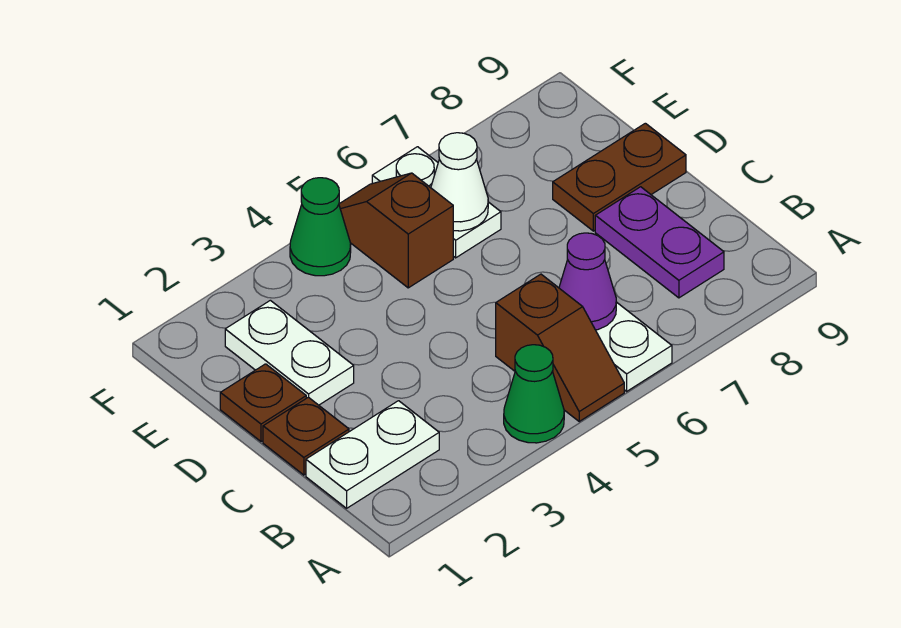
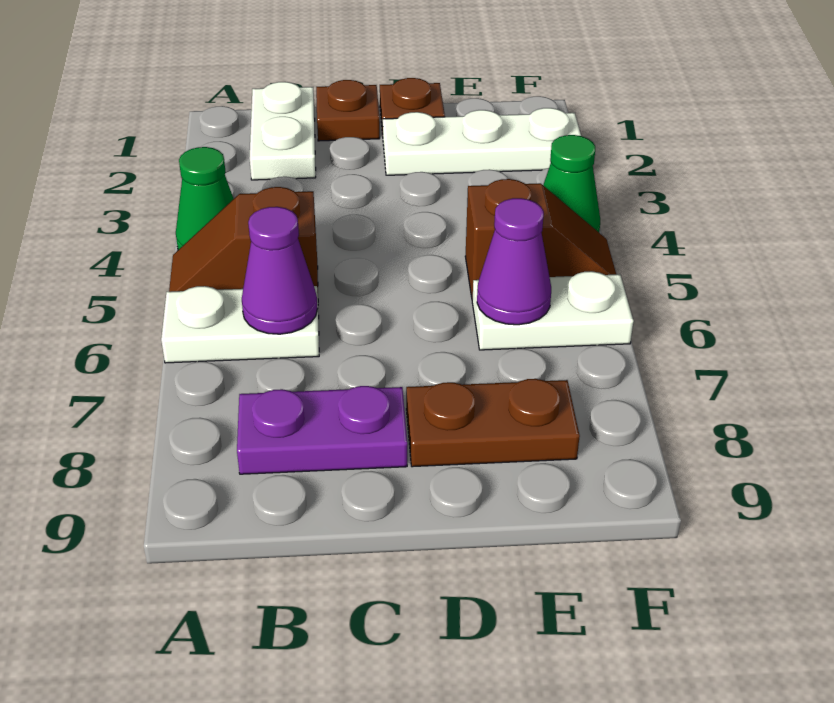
white 1x2 plate [225,300,354,405] -> white 1x3 plate [383,108,581,175]
brown 1x2 plate [553,123,686,231] -> brown 1x2 plate turned to [406,379,580,467]
white 1x1 cone [431,133,488,231] -> purple 1x1 cone [477,198,551,325]

